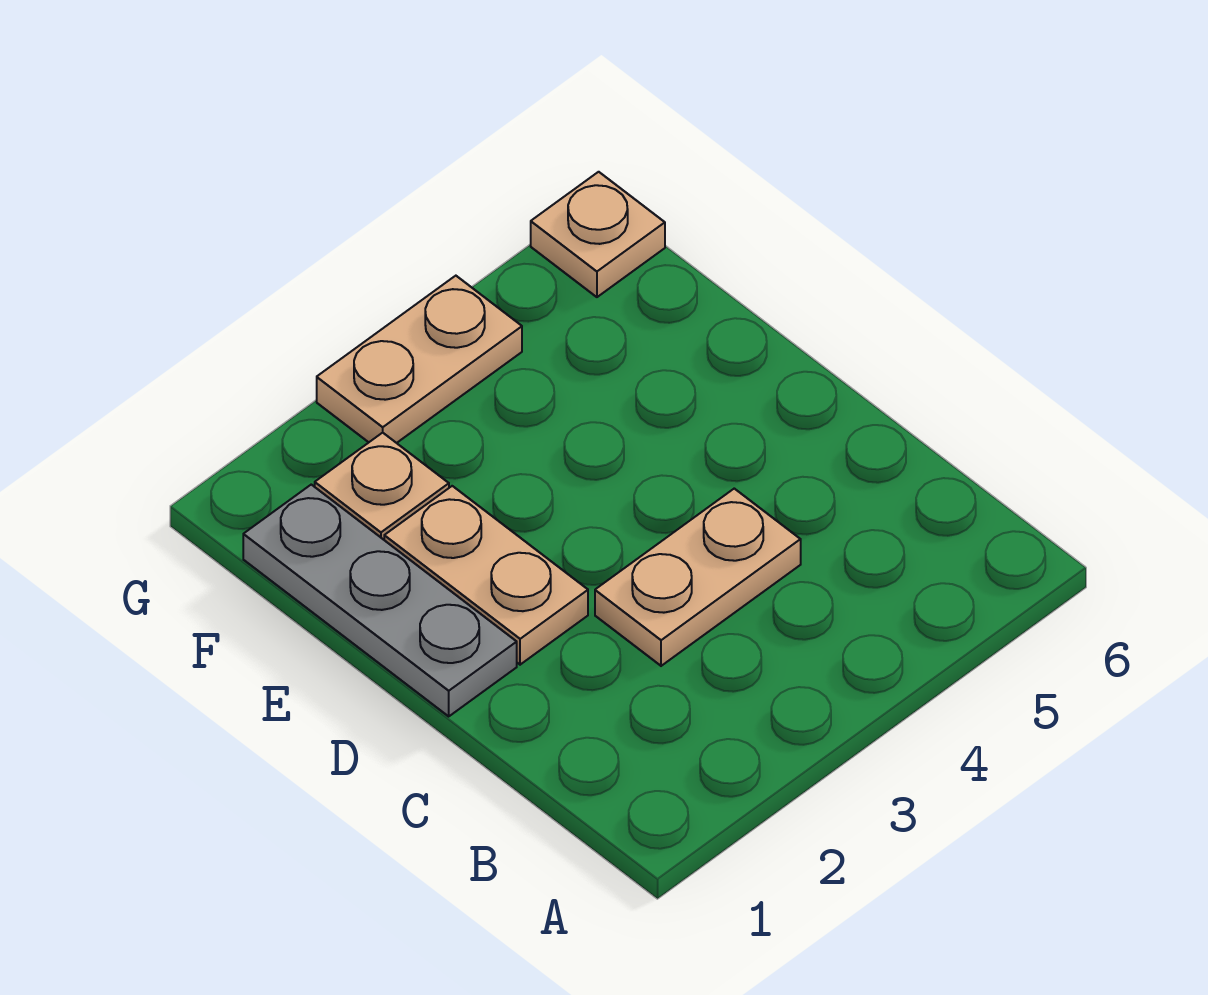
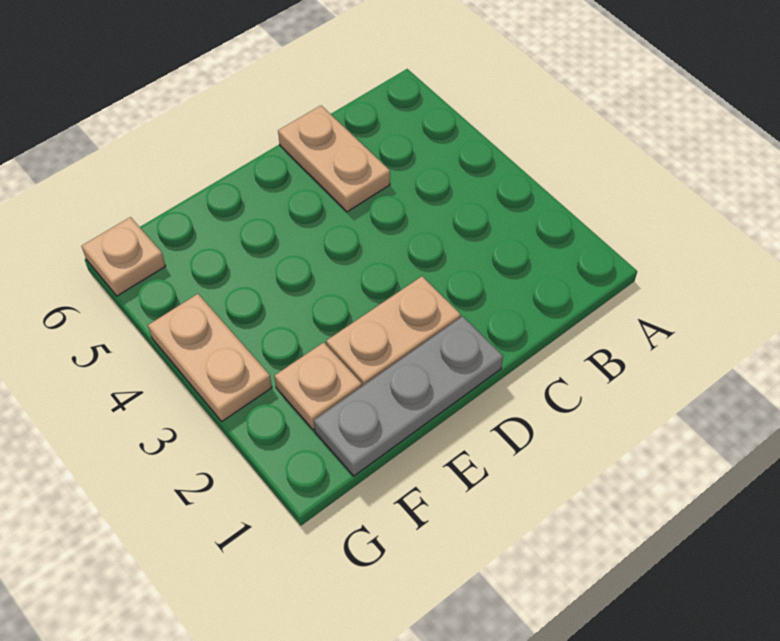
tan 1x2 plate [595,489,801,666] -> tan 1x2 plate moved to [278,106,390,212]

